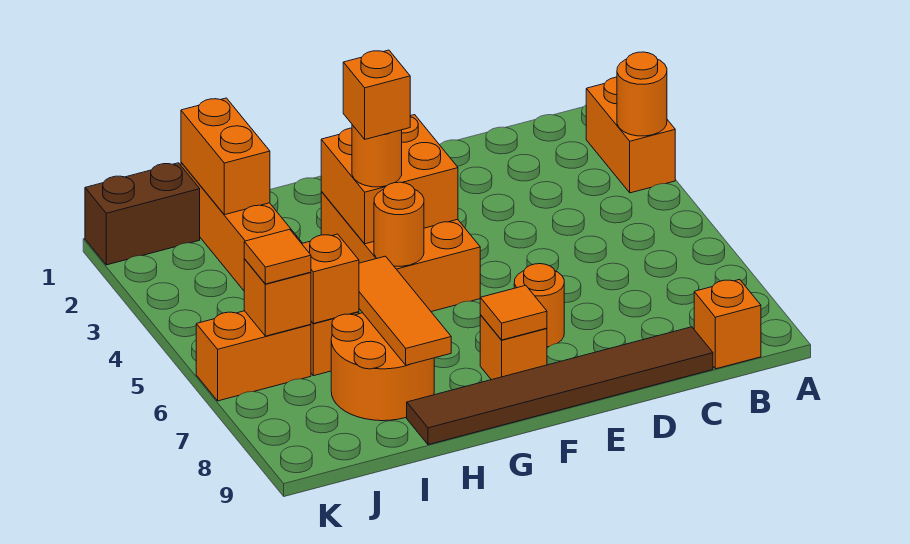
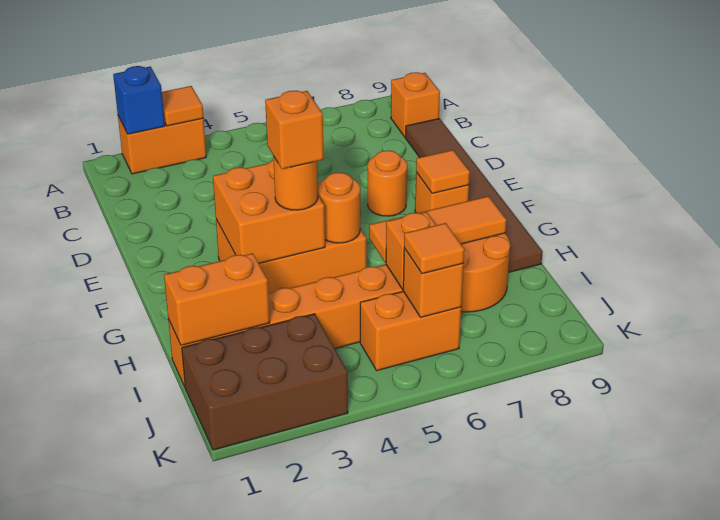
none -> blue 1x1 brick [113,66,165,134]
orange 1x1 round brick [617,52,667,136] -> orange 1x1 tile [162,86,204,126]
brown 1x2 brick [85,163,200,265] -> brown 2x3 brick [182,314,348,450]
orange 1x2 brick [196,311,311,401] -> orange 1x2 brick turned to [360,291,461,371]

